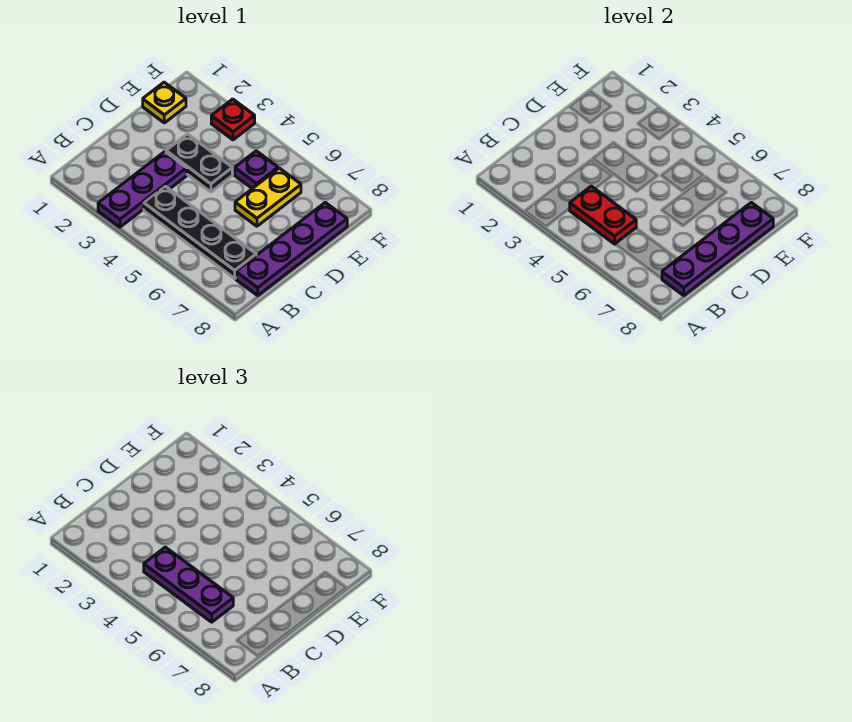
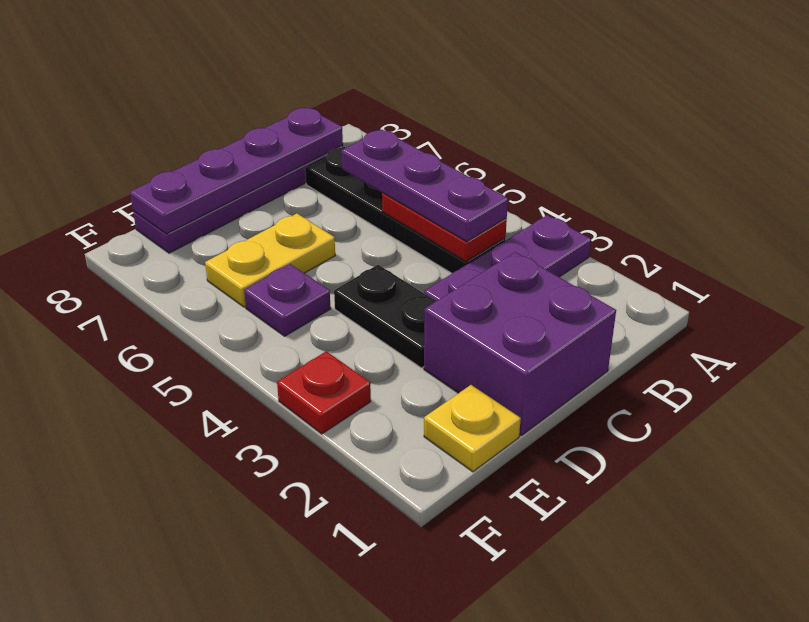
none -> purple 2x2 brick [424,252,616,436]

